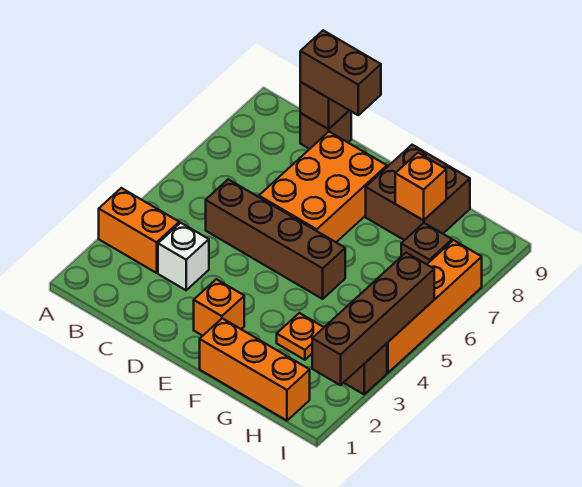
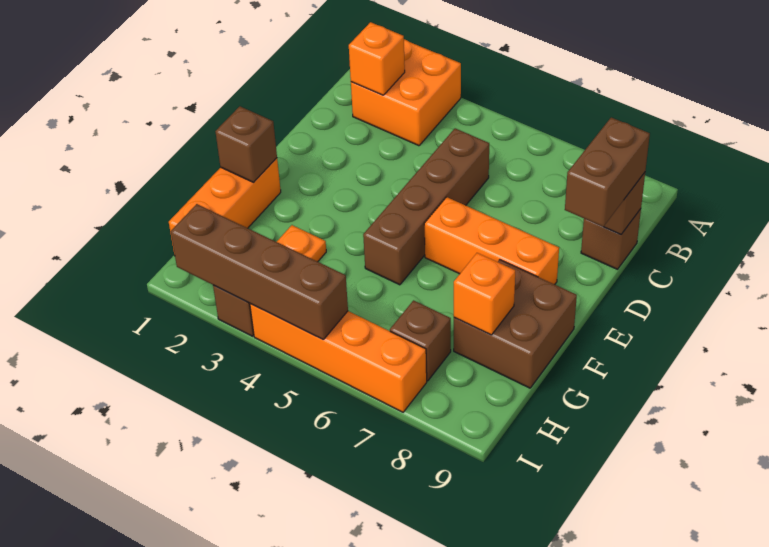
orange 1x2 brick [99,188,179,273] -> orange 2x2 brick [351,39,461,146]
white 1x1 brick [158,223,209,290] -> none
orange 2x3 brick [259,132,387,242] -> orange 1x3 brick [424,197,559,284]
orange 1x1 brick [194,279,244,336] -> orange 1x1 brick moved to [349,22,405,95]
none -> brown 1x1 brick [215,106,277,182]

